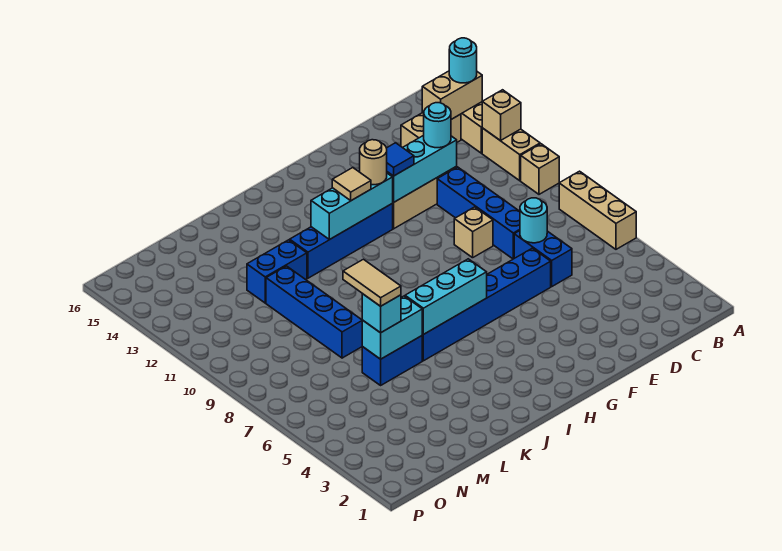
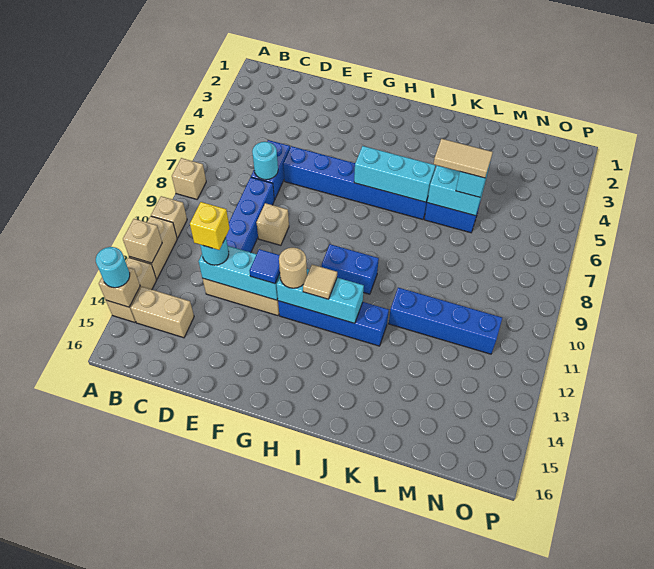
tan 1x3 brick [559,171,636,249] -> tan 1x1 brick [172,158,206,199]
tan 1x2 brick [422,71,482,119] -> tan 1x1 brick [99,267,140,307]
none -> yellow 1x1 brick [190,202,230,250]
blue 1x2 brick [247,240,307,303] -> blue 1x2 brick moved to [322,244,379,294]
tan 1x2 tile [343,259,401,306] -> tan 1x2 tile turned to [434,139,493,178]
blue 1x4 brick [266,266,362,358] -> blue 1x4 brick turned to [389,288,502,354]

